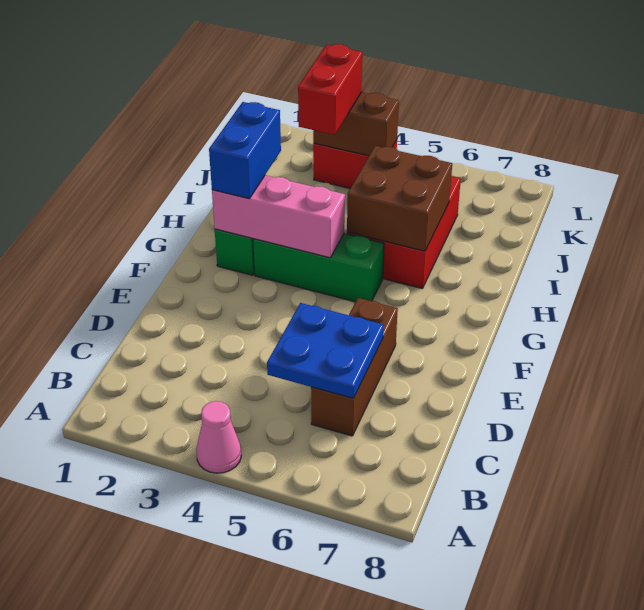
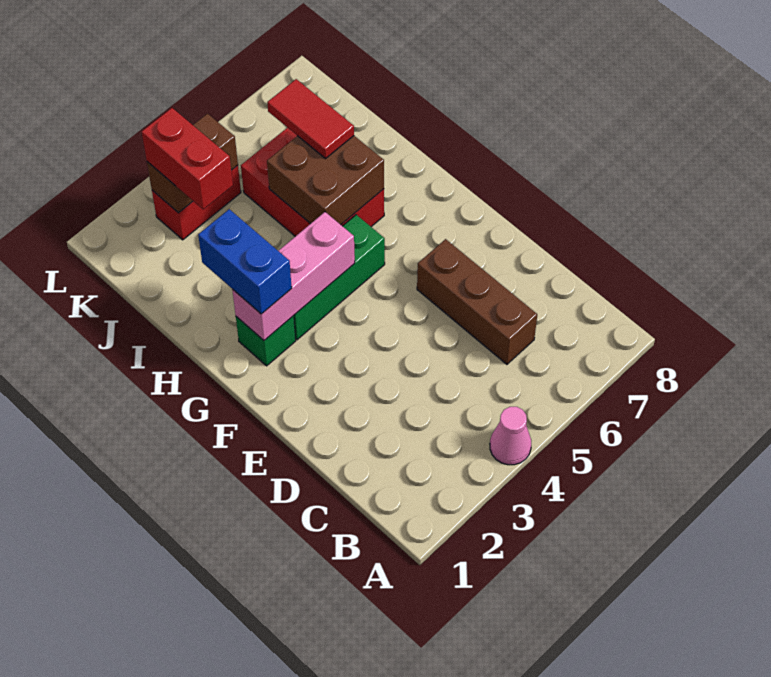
blue 2x2 plate [267,303,384,398] -> none
none -> red 1x2 tile [267,79,354,159]

